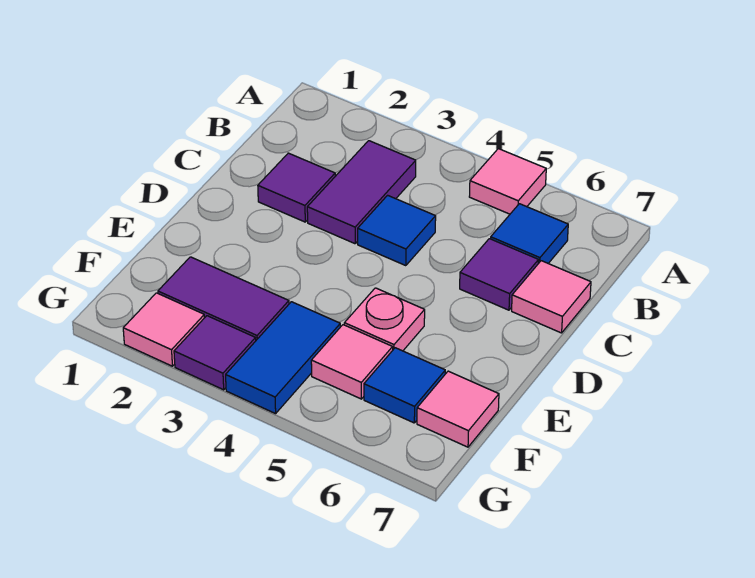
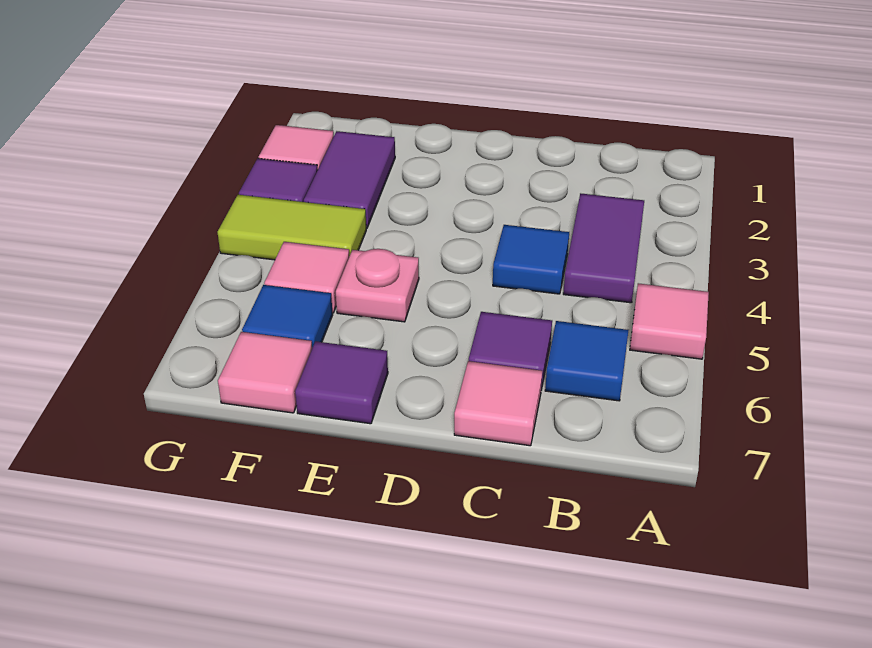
purple 1x2 tile [307,141,416,244] -> purple 1x2 tile turned to [563,193,644,303]
purple 1x1 tile [258,153,335,222] -> purple 1x1 tile moved to [295,341,388,424]
blue 1x2 tile [226,302,340,414] -> lime 1x2 tile [218,195,366,260]

